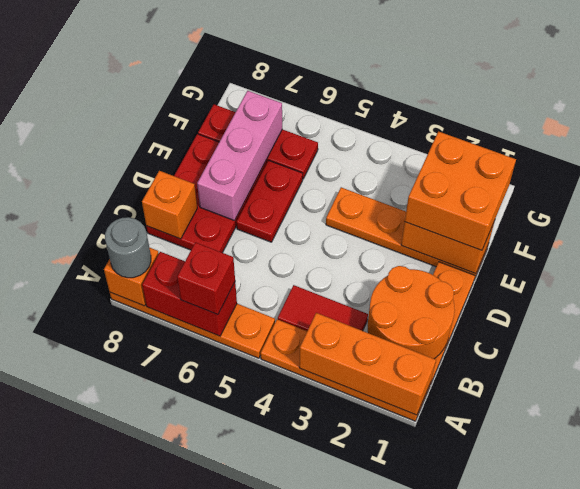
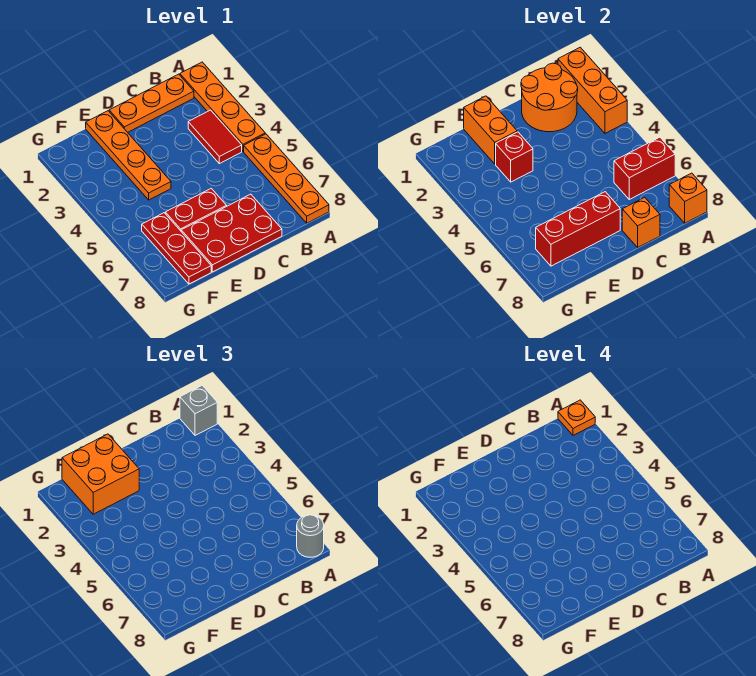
none -> grey 1x1 brick [180,385,217,436]
none -> orange 1x1 plate [558,400,595,436]
red 1x2 brick [142,252,237,336] -> red 1x2 brick turned to [614,137,675,199]
red 1x1 brick [177,242,235,315] -> red 1x1 brick moved to [496,132,533,182]
pink 1x3 brick [197,91,282,221] -> red 1x3 brick [536,192,620,266]

